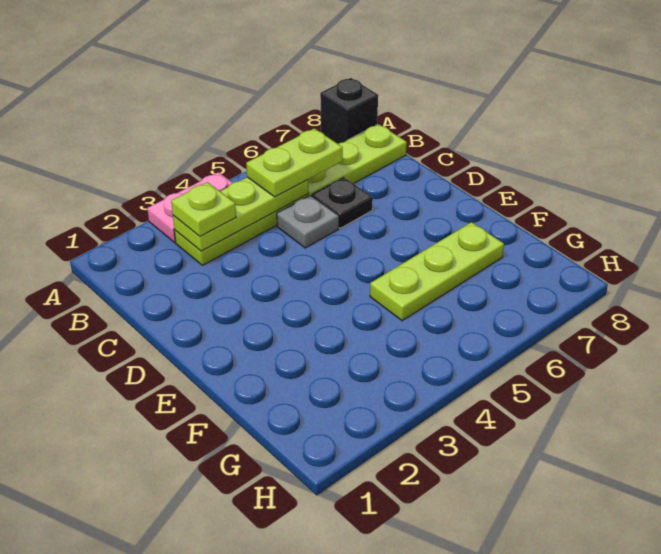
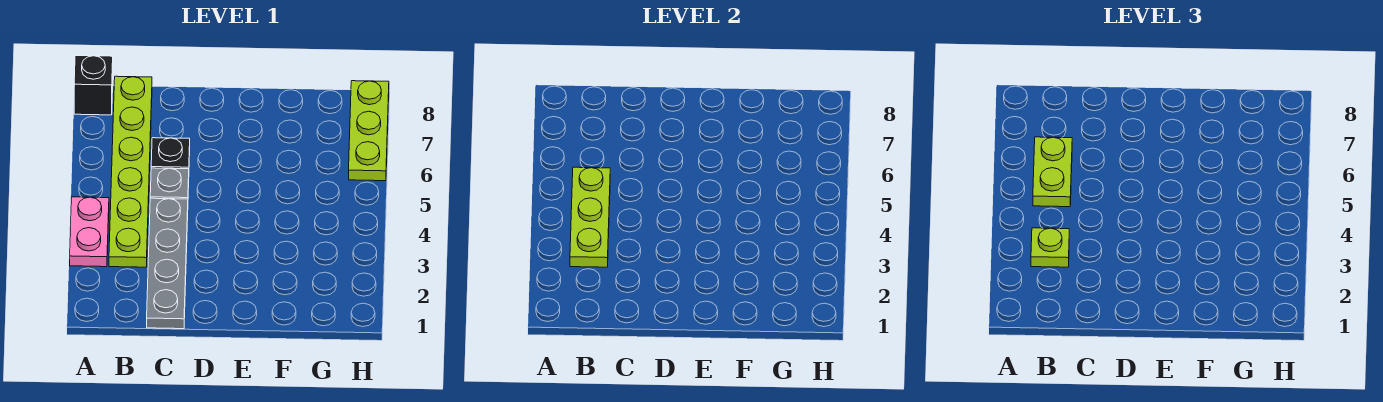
none -> grey 1x4 plate [147,198,188,329]
lime 1x3 plate [370,222,504,321] -> lime 1x3 plate moved to [349,81,389,181]

